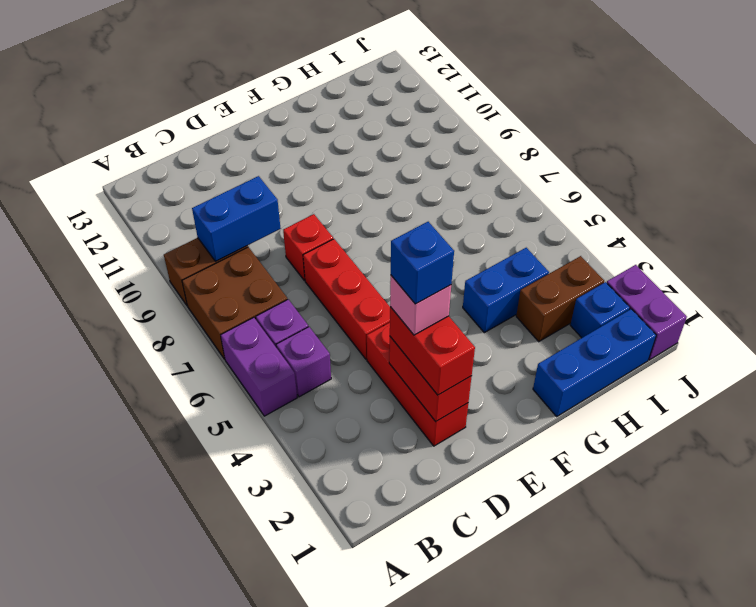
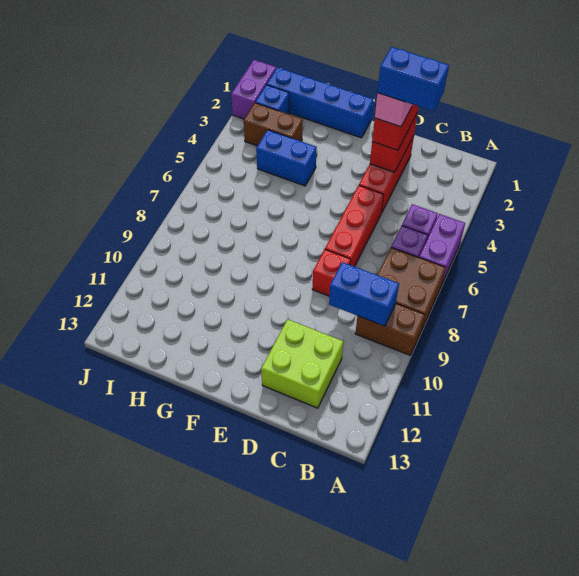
none -> lime 2x2 brick [261,319,343,408]
blue 1x1 brick [391,222,454,304] -> blue 1x2 brick [377,47,449,111]
blue 1x3 brick [533,309,656,416] -> blue 1x4 brick [267,67,373,138]

